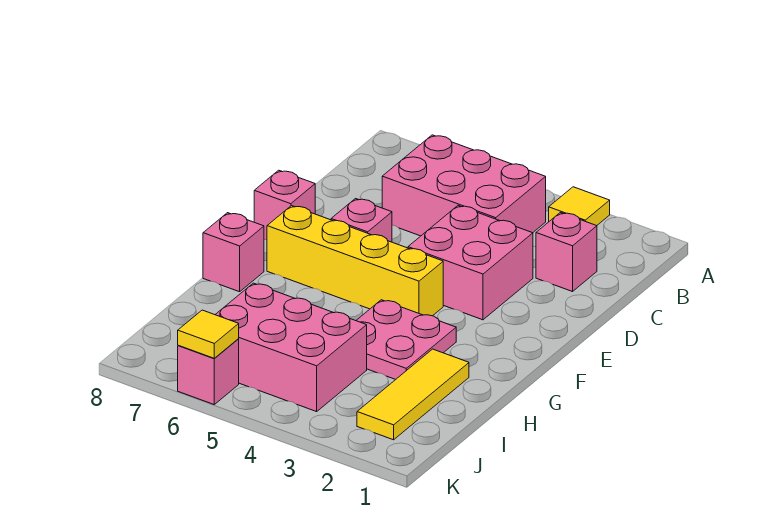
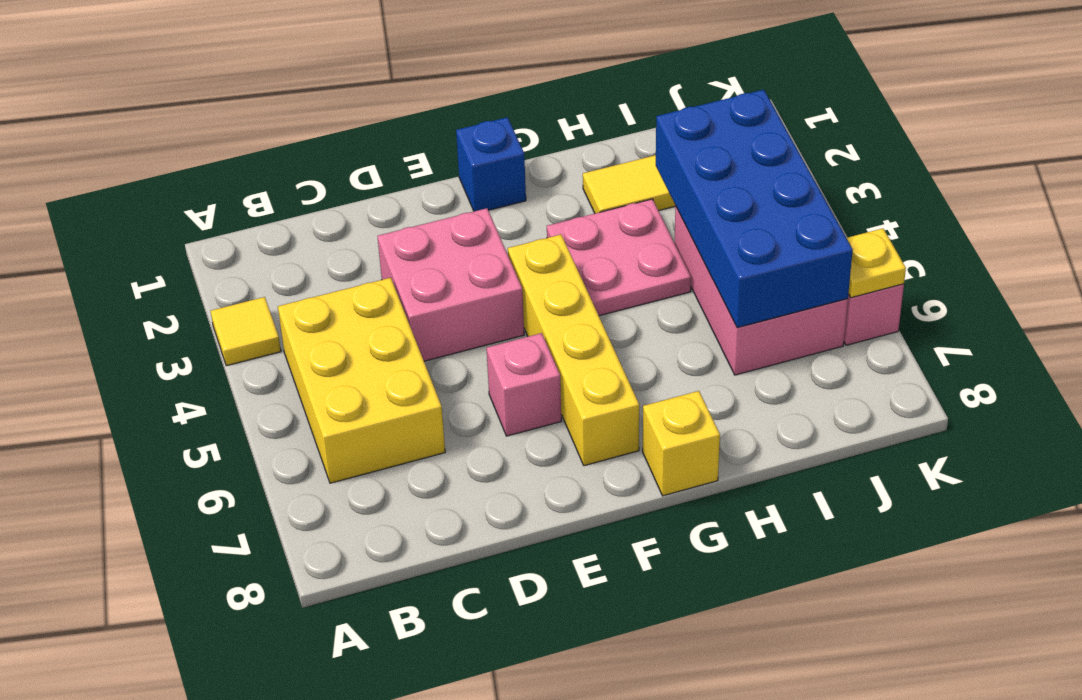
pink 2x3 brick [382,135,546,236] -> yellow 2x3 brick [278,278,445,483]
pink 1x1 brick [536,213,597,292] -> none
pink 1x1 brick [254,170,315,240] -> none
none -> blue 1x1 brick [456,117,526,211]
pink 1x1 brick [203,213,264,292] -> yellow 1x1 brick [643,391,720,496]
none -> blue 2x4 brick [656,90,853,328]
yellow 1x1 tile [178,310,239,358] -> yellow 1x1 plate [847,228,906,298]

